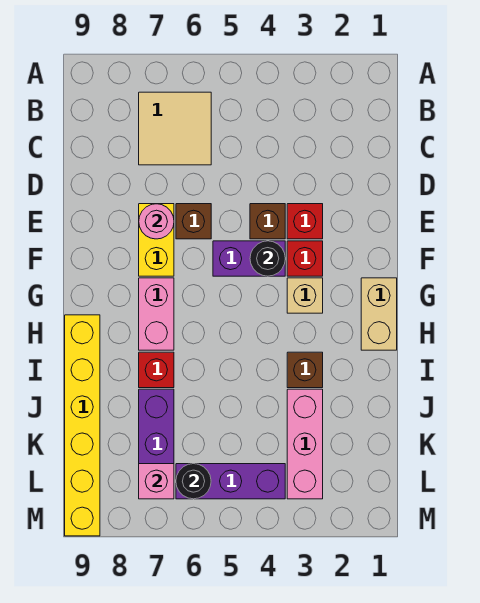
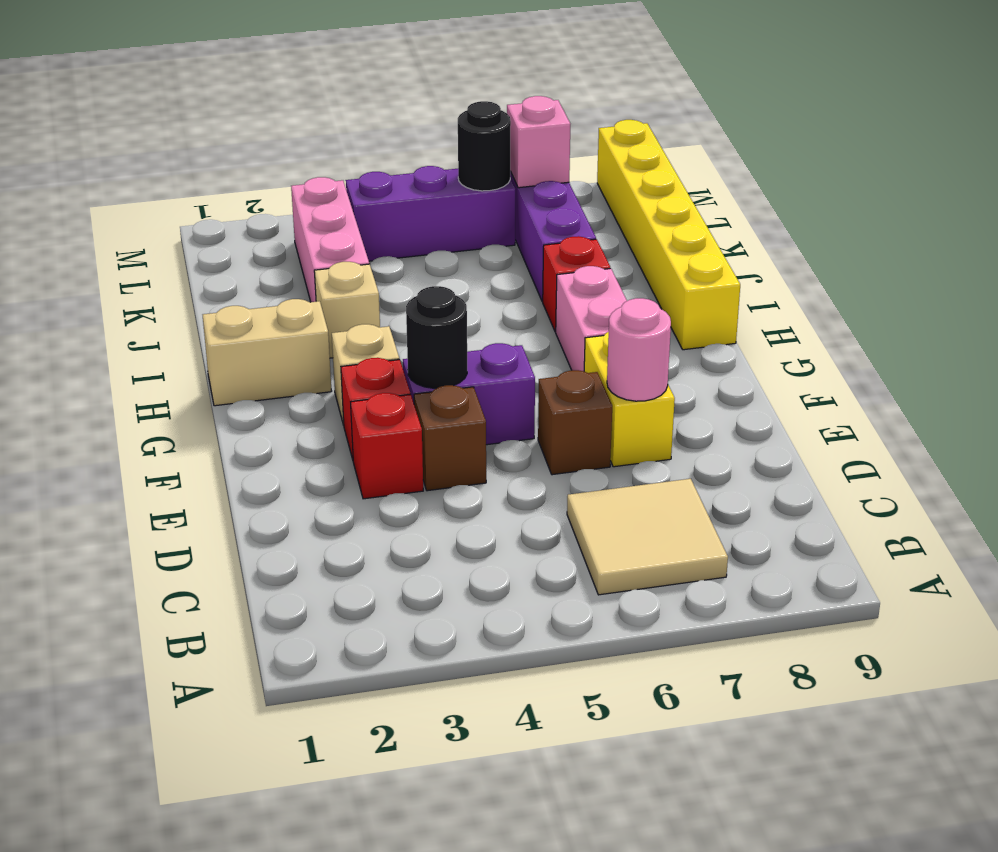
tan 1x2 brick [361,278,397,350] -> tan 1x2 brick turned to [203,299,331,406]
brown 1x1 brick [287,352,323,388] -> tan 1x1 brick [314,262,380,358]

